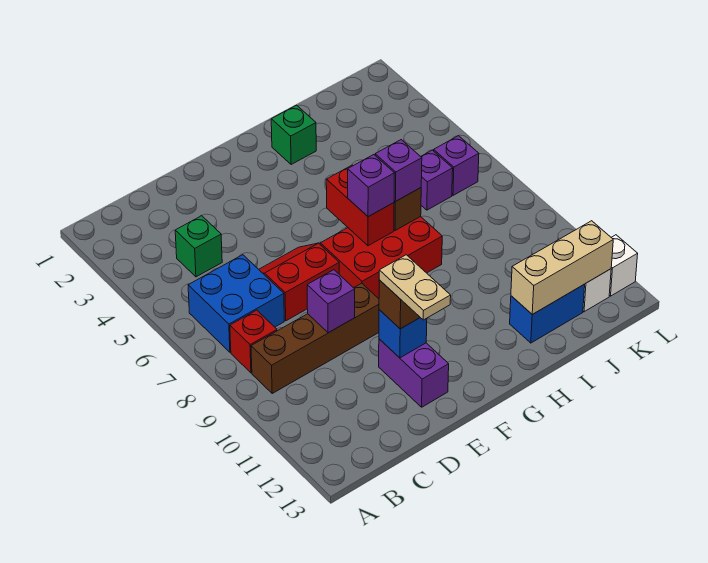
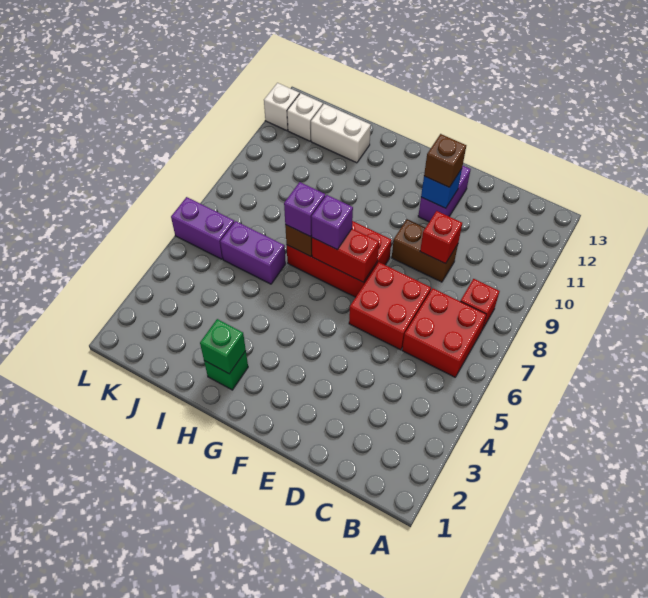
blue 2x2 brick [188,255,284,352] -> red 2x2 brick [402,288,486,377]
brown 1x4 brick [251,283,379,393] -> brown 1x2 brick [392,219,458,282]
green 1x1 brick [175,216,222,277] -> green 1x1 brick moved to [200,319,246,374]
red 2x2 slope [259,243,339,321] -> red 2x2 brick [349,262,431,350]
purple 1x1 brick [307,270,355,333] -> red 1x1 brick [420,211,462,264]
tan 1x2 plate [379,255,451,320] -> none
red 1x2 brick [326,165,394,246] -> red 1x2 brick turned to [312,229,379,282]
blue 1x2 brick [510,284,585,343] -> white 1x2 brick [311,104,371,163]
tan 1x3 brick [511,221,613,314] -> none
purple 1x1 brick [421,150,453,210] -> purple 1x2 brick [220,221,286,284]
purple 1x1 brick [434,136,479,195] -> purple 1x2 brick [171,197,234,259]

